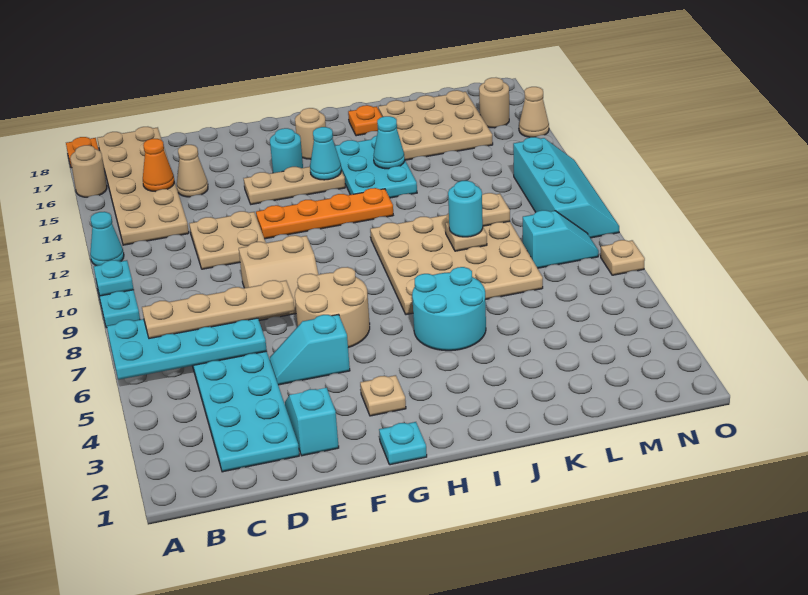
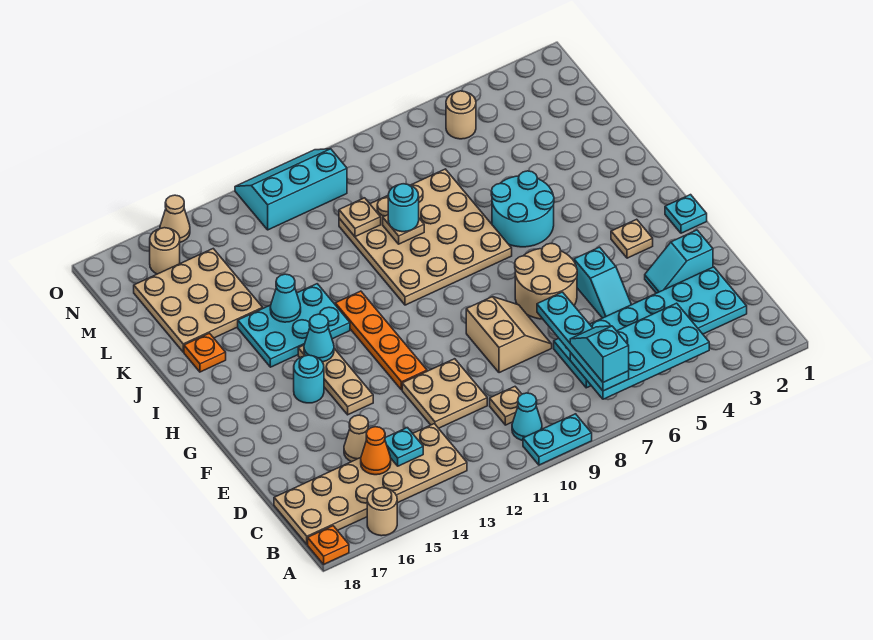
cyan 2x4 plate [107,318,267,380] -> cyan 2x4 plate turned to [570,303,709,399]
cyan 1x1 plate [94,260,134,296] -> cyan 1x1 plate moved to [385,428,423,466]
cyan 1x1 cone [90,212,124,266] -> cyan 1x1 cone moved to [512,393,542,440]
tan 1x4 plate [142,280,295,339] -> cyan 1x4 plate [537,292,629,391]
tan 1x1 round brick [295,108,326,159] -> tan 1x1 round brick moved to [446,91,476,139]
cyan 1x2 slope [523,210,599,268] -> cyan 1x2 slope moved to [570,326,629,382]
cyan 2x4 slope [513,137,619,238] -> cyan 2x3 slope [235,149,347,230]
tan 1x1 plate [601,240,645,275] -> tan 1x1 plate moved to [490,387,522,425]

